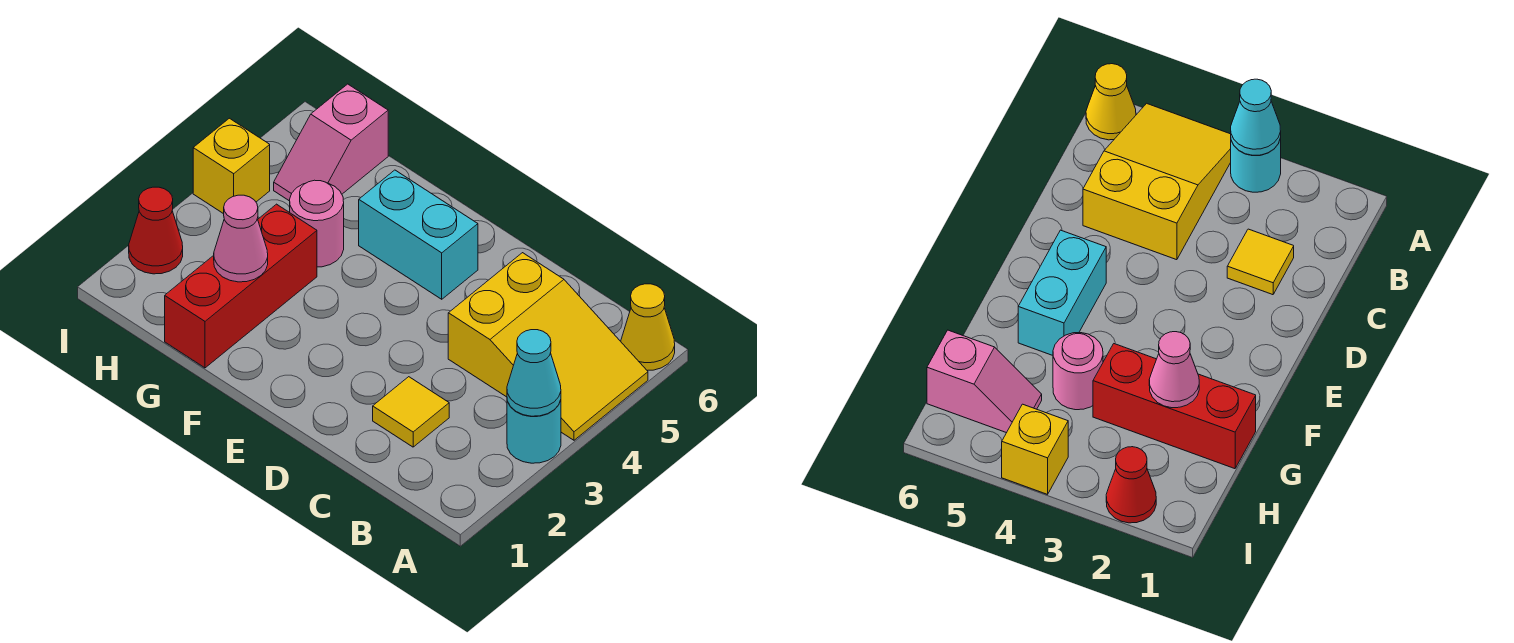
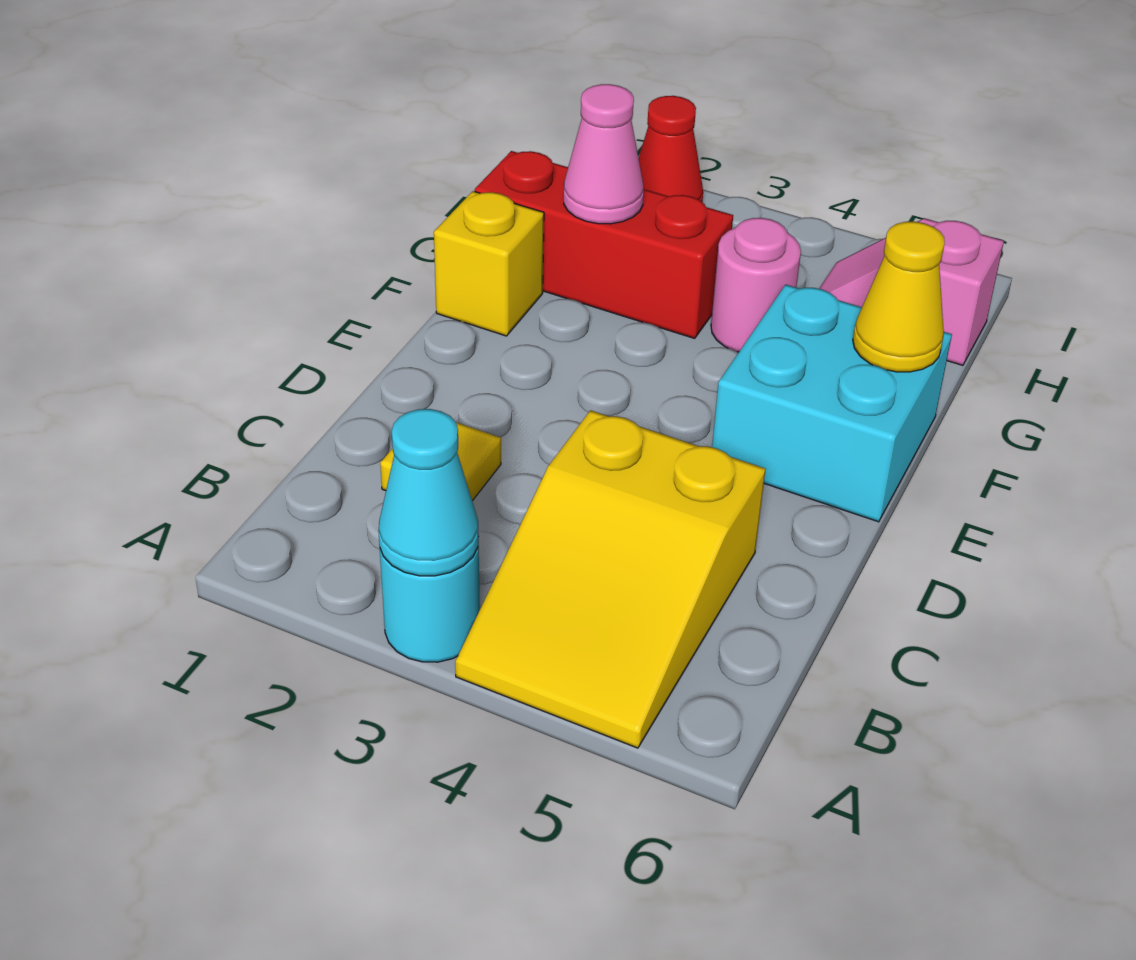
yellow 1x1 cone [621,284,675,370] -> yellow 1x1 cone moved to [853,222,945,372]
cyan 1x2 brick [359,170,478,299] -> cyan 2x2 brick [712,285,952,522]
yellow 1x1 brick [193,118,270,214] -> yellow 1x1 brick moved to [434,191,544,336]

